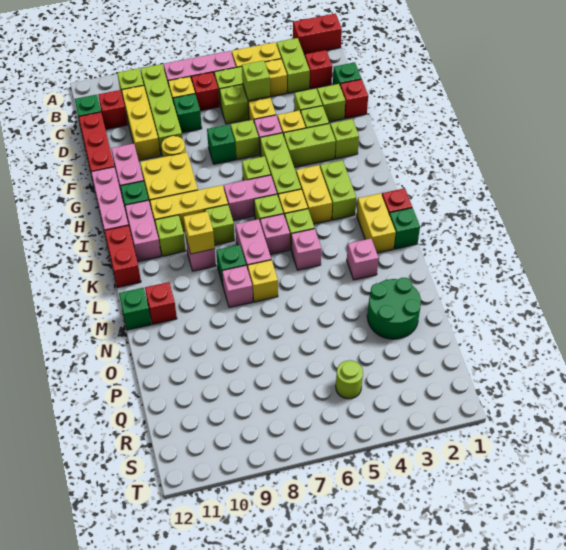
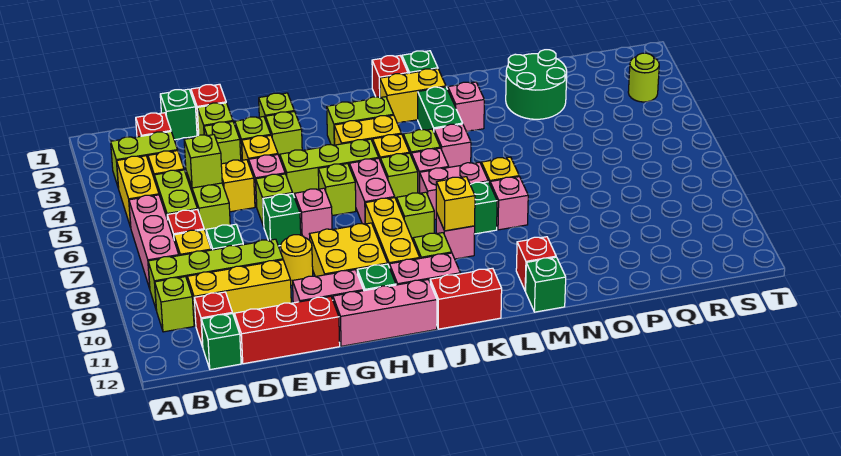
red 1x2 brick [293,14,342,55] -> none
lime 1x2 brick [284,124,336,167] -> lime 1x1 brick [266,111,302,158]
none -> pink 1x1 brick [294,188,332,240]
none -> green 1x2 brick [418,87,463,131]
lime 1x1 round brick [336,360,363,399] -> lime 1x1 round brick moved to [628,53,659,102]

